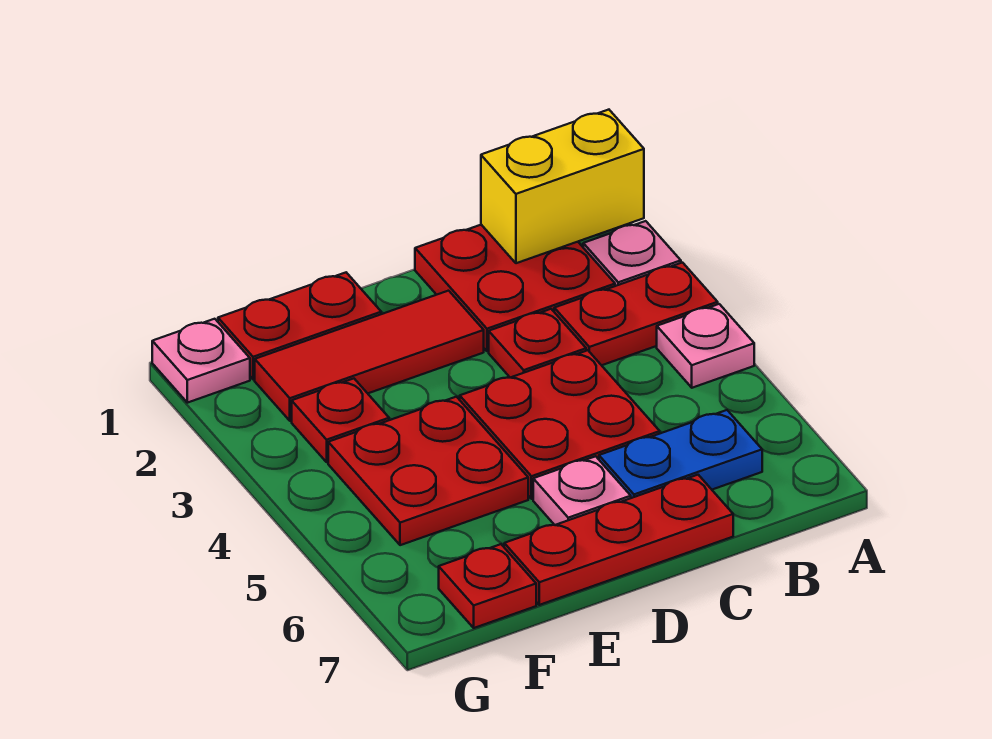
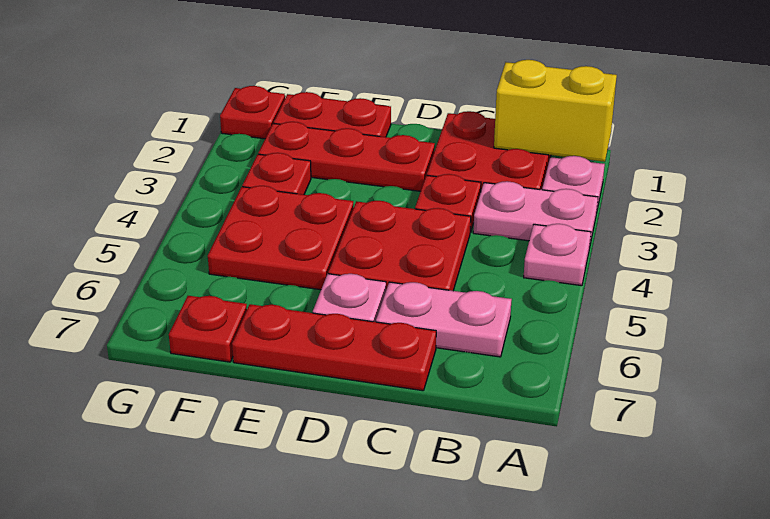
red 1x2 plate [554,263,718,365] -> pink 1x2 plate [473,181,598,248]
blue 1x2 plate [599,410,762,498] -> pink 1x2 plate [376,282,512,357]
red 1x3 tile [255,291,484,421] -> red 1x3 plate [258,122,435,191]
pink 1x1 plate [152,319,250,403] -> red 1x1 plate [220,86,285,139]

